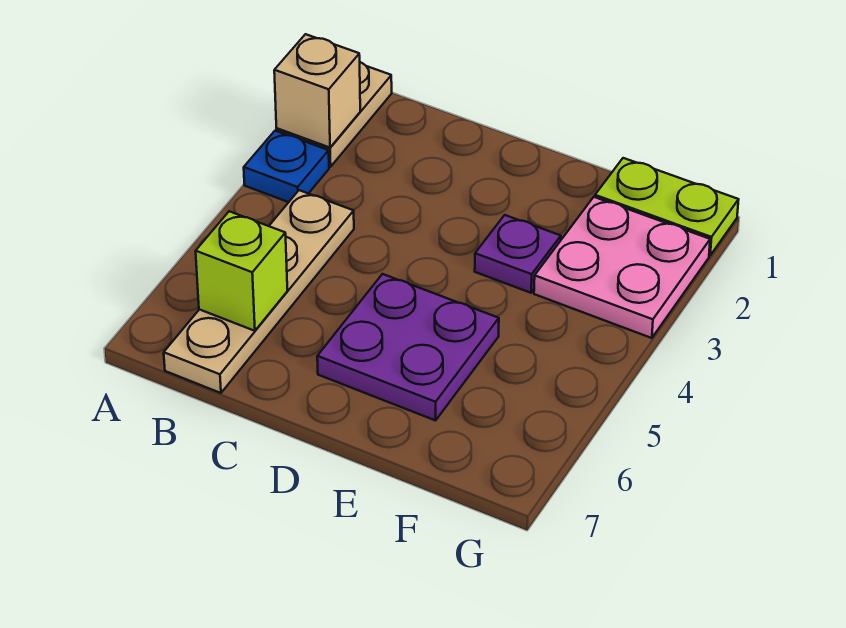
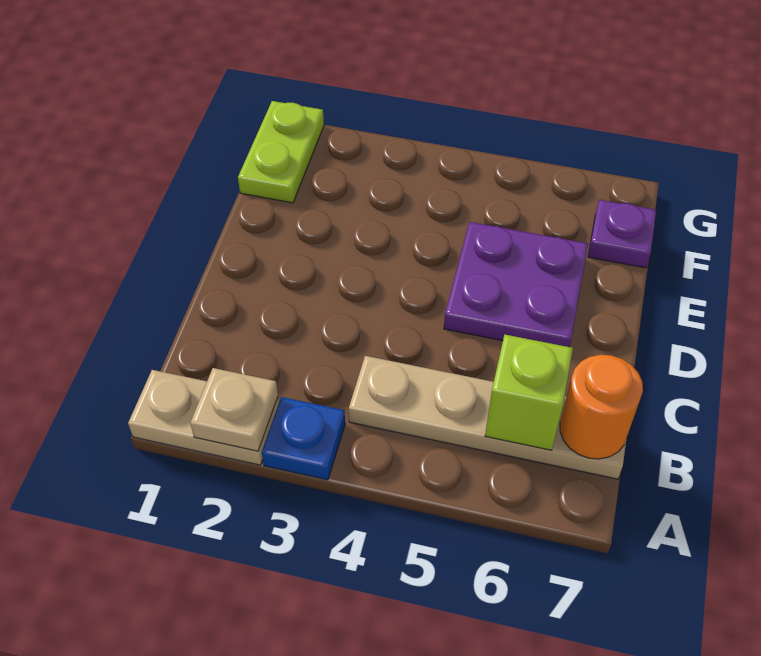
tan 1x1 brick [274,34,360,148] -> tan 1x1 plate [190,368,278,451]
none -> orange 1x1 round brick [560,355,643,459]
purple 1x1 plate [475,215,561,293] -> purple 1x1 plate moved to [588,200,656,268]
pink 2x2 plate [534,197,710,338] -> none

